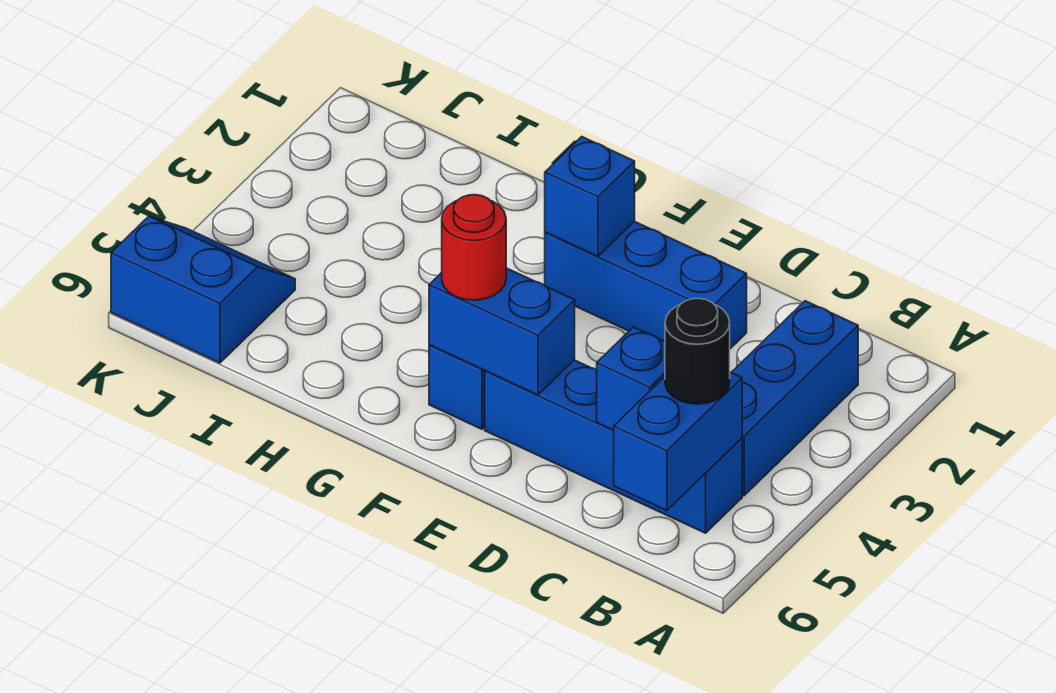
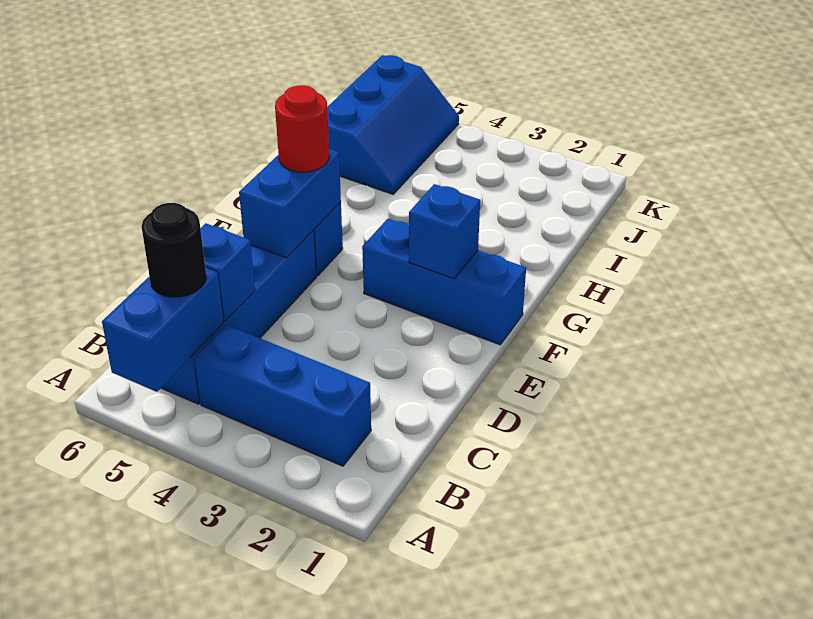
blue 1x2 brick [614,372,742,510] -> blue 1x2 brick turned to [102,268,223,392]
blue 1x3 brick [545,221,747,349] -> blue 1x3 brick turned to [362,219,526,345]
blue 2x2 slope [111,216,295,363] -> blue 2x3 slope [327,55,459,194]

